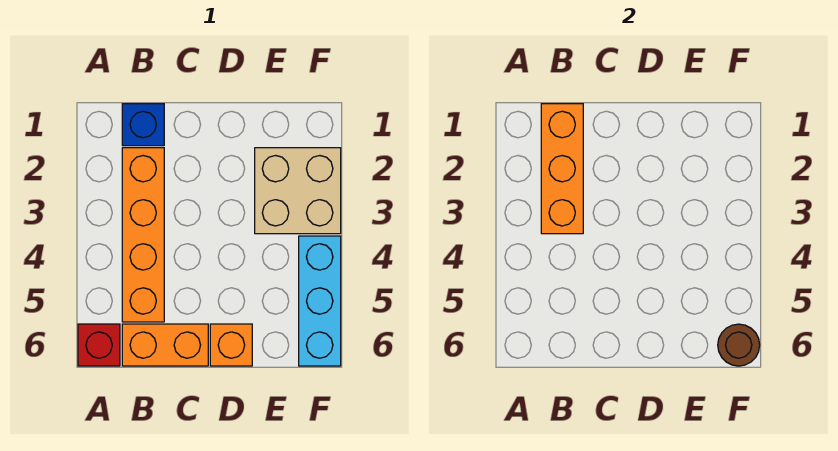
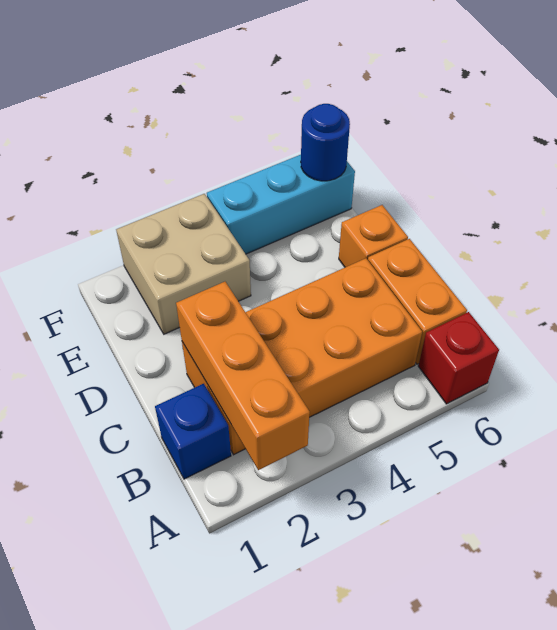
orange 1x3 brick [541,104,583,234] -> orange 1x3 brick turned to [176,282,310,470]
orange 1x4 brick [122,148,164,322] -> orange 2x4 brick [182,258,422,455]
brown 1x1 round brick [718,324,760,366] -> blue 1x1 round brick [301,104,350,181]

